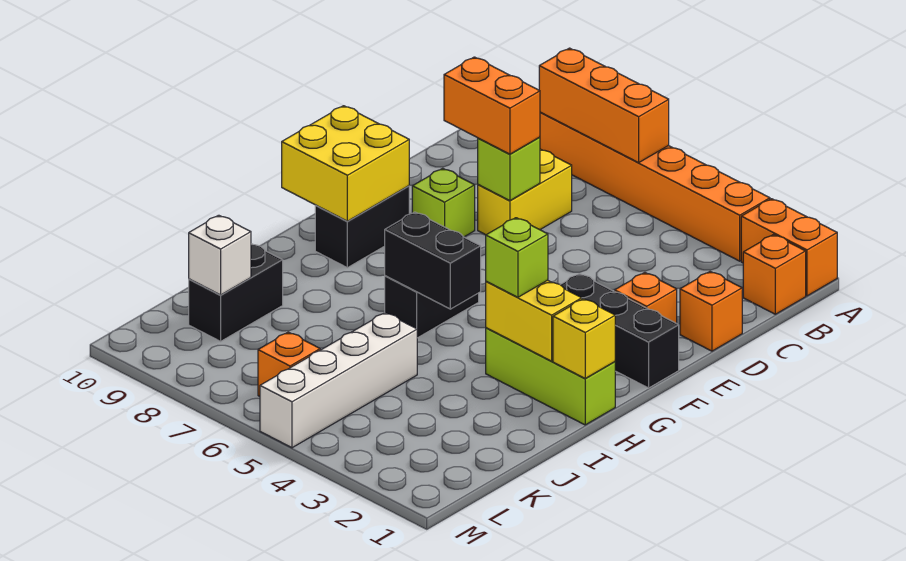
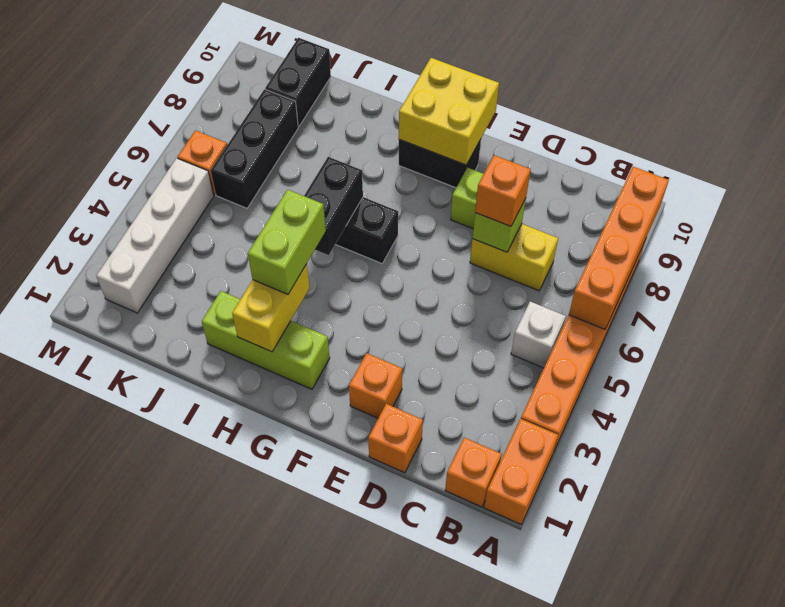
orange 1x3 brick [539,48,669,163] -> orange 1x4 brick [569,167,669,329]
orange 1x2 brick [444,57,540,154] -> orange 1x1 brick [475,155,531,226]
black 1x3 brick [560,274,679,388] -> black 1x3 brick moved to [211,89,298,208]
lime 1x3 brick [486,328,615,425] -> lime 1x3 brick turned to [202,291,330,389]
yellow 1x1 brick [553,299,615,379] -> none
lime 1x1 brick [486,218,548,298] -> lime 1x2 brick [248,190,326,294]
white 1x4 brick [260,313,417,448] -> white 1x4 brick turned to [96,158,214,313]
black 1x2 brick [189,244,283,341] -> black 1x2 brick turned to [265,38,331,126]
white 1x1 brick [189,215,251,295] -> white 1x1 brick moved to [511,302,566,368]

